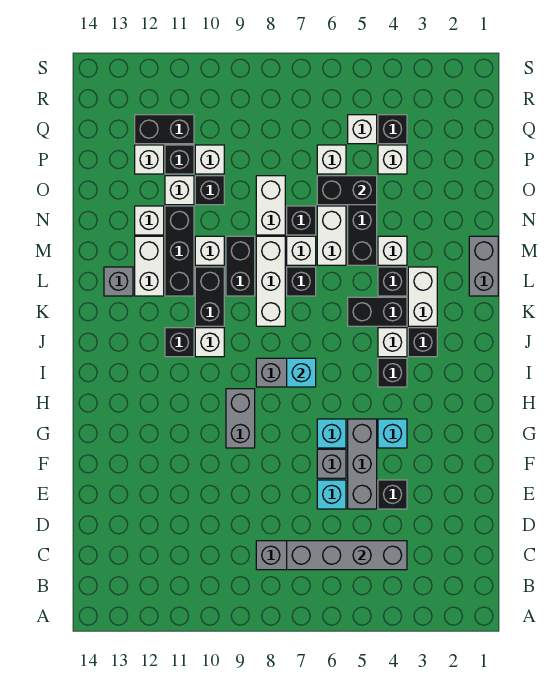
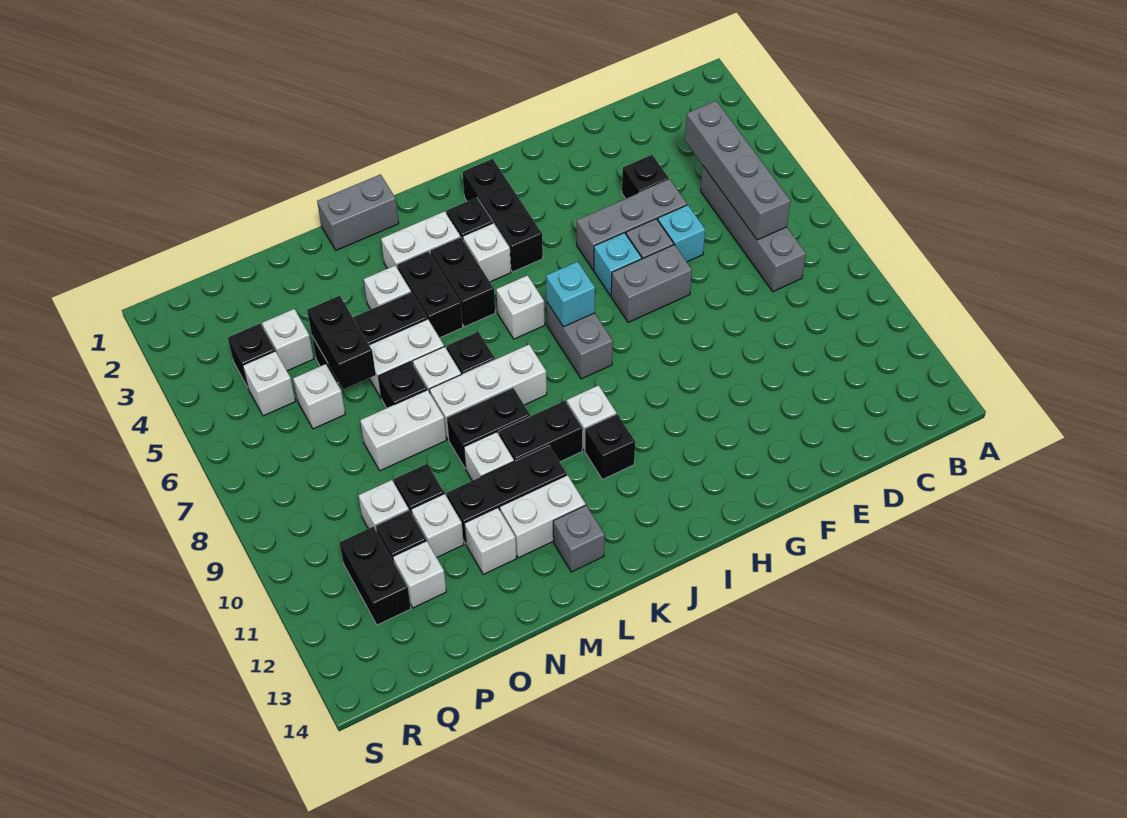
cyan 1x1 brick [378,419,407,448] -> none
grey 1x2 brick [226,389,255,448] -> grey 1x2 brick moved to [611,245,692,322]
black 1x1 brick [378,358,407,387] -> black 1x3 brick [463,159,543,272]
none -> white 1x1 brick [496,275,545,339]
black 1x1 brick [378,267,407,296] -> black 1x2 brick [397,251,463,338]

